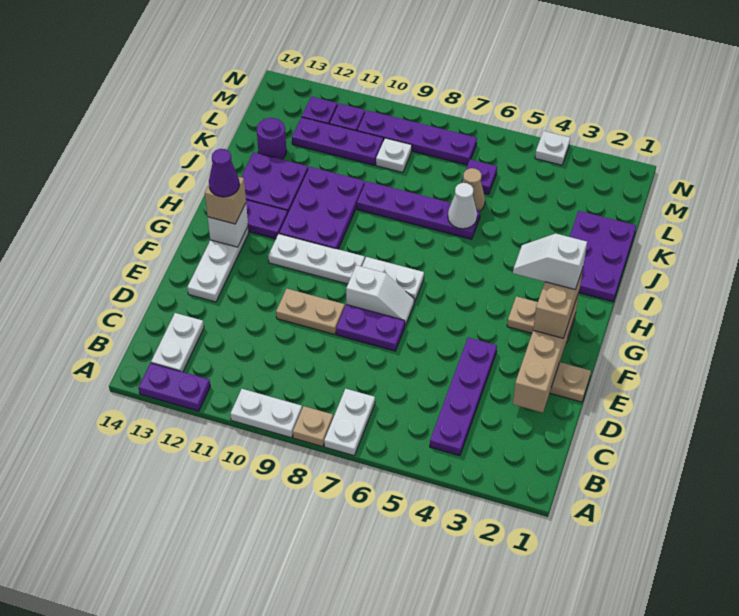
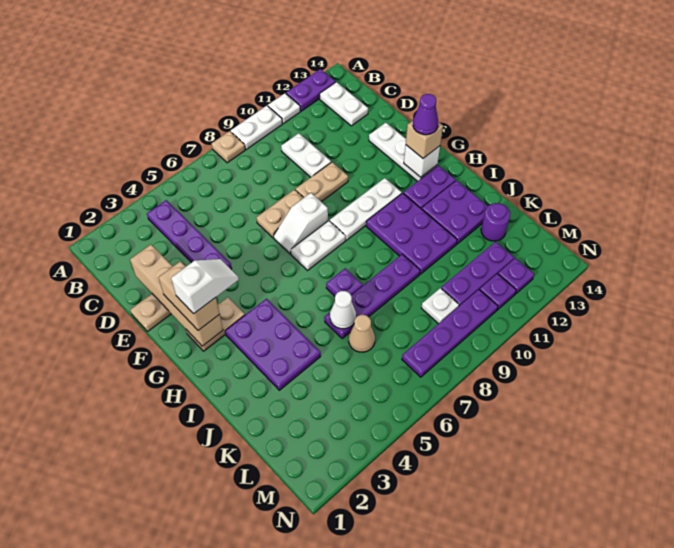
white 1x2 plate [324,389,375,456] -> white 1x2 plate moved to [281,133,331,177]
purple 1x2 plate [336,305,405,351] -> tan 1x2 plate [256,190,303,238]
purple 2x3 plate [570,211,636,302] -> purple 2x3 plate moved to [225,299,321,390]
purple 1x1 plate [462,159,497,194] -> purple 1x1 plate moved to [326,268,363,296]
white 1x1 plate [535,131,570,165] -> white 1x1 plate moved to [268,93,300,124]

